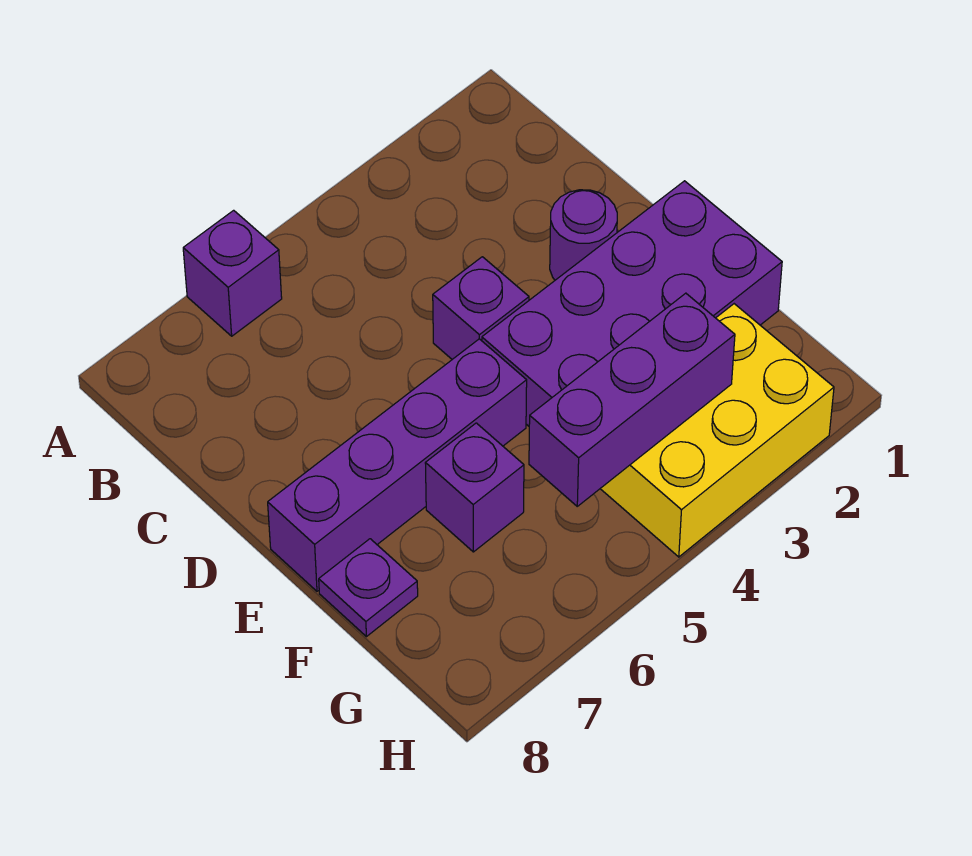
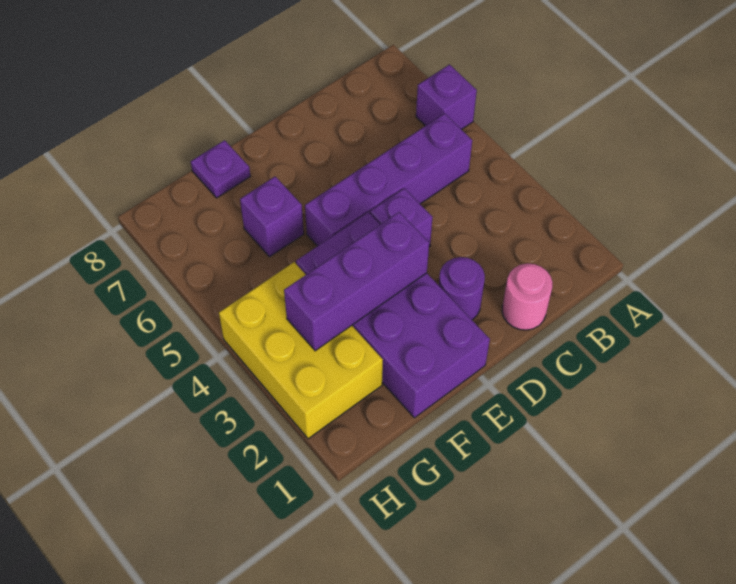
none -> pink 1x1 round brick [502,263,553,330]
purple 1x4 brick [268,339,527,591] -> purple 1x4 brick turned to [305,113,472,246]
purple 1x3 brick [529,293,735,506] -> purple 1x3 brick turned to [284,212,429,351]

